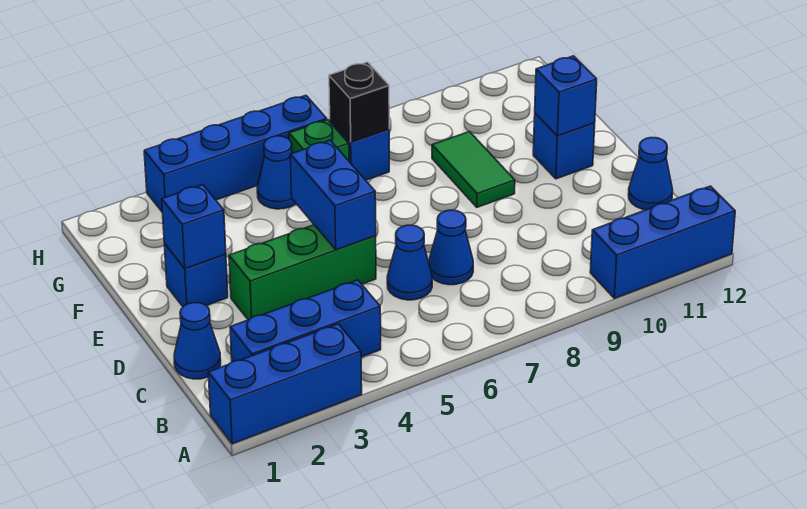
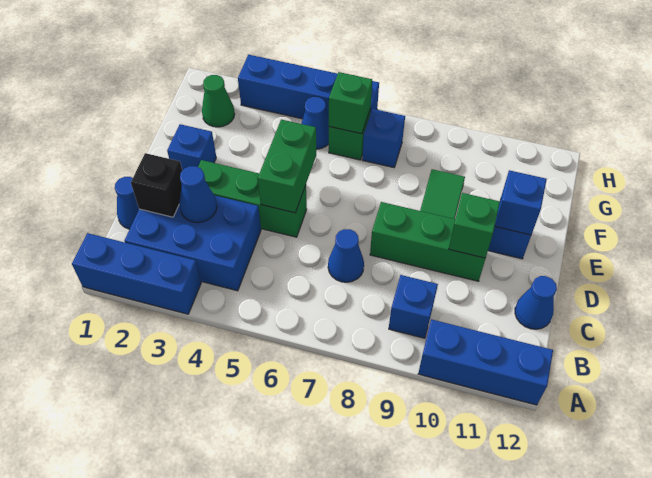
blue 1x3 brick [230,280,381,362] -> blue 2x3 brick [124,195,261,291]
blue 1x1 cone [387,225,432,300] -> blue 1x1 cone moved to [179,166,217,223]
blue 1x2 brick [290,140,376,250] -> green 1x2 brick [258,120,316,213]
none -> green 1x3 brick [370,202,485,281]
none -> green 1x1 brick [449,193,500,258]
blue 1x1 brick [162,185,226,269] -> blue 1x1 brick moved to [389,275,438,338]
none -> green 1x1 cone [202,75,235,127]
none -> green 1x1 brick [329,72,372,134]
black 1x1 brick [329,62,389,142] -> black 1x1 brick moved to [131,153,182,217]

